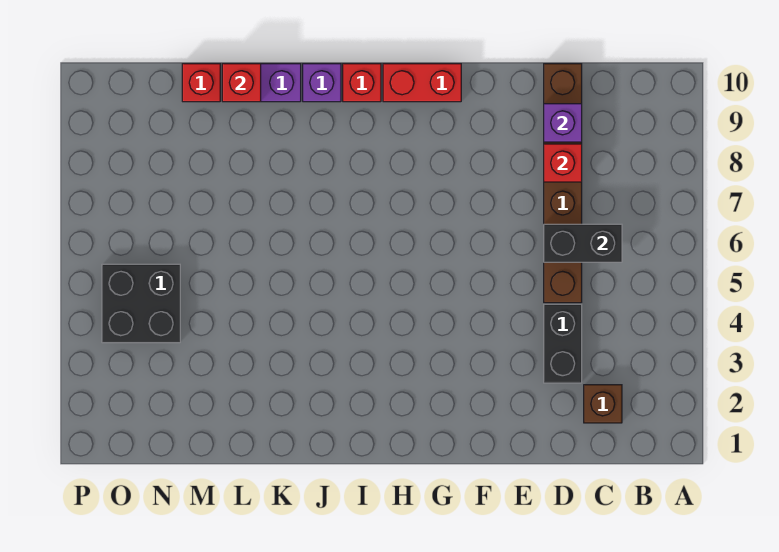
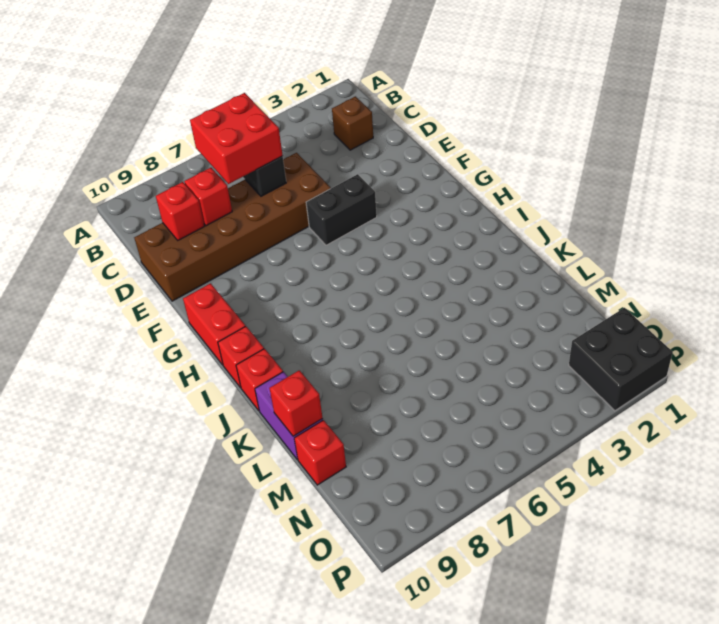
none -> red 2x2 brick [190,93,283,184]
black 1x2 brick [544,304,582,383] -> black 1x2 brick moved to [306,174,377,245]
brown 1x6 brick [544,64,582,303] -> brown 2x6 brick [134,153,331,301]
purple 1x1 brick [544,104,582,142] -> red 1x1 brick [156,182,204,240]
purple 1x1 brick [303,64,341,102] -> red 1x1 brick [236,349,283,411]
black 2x2 brick [102,264,180,343] -> black 2x2 brick moved to [569,308,673,411]

